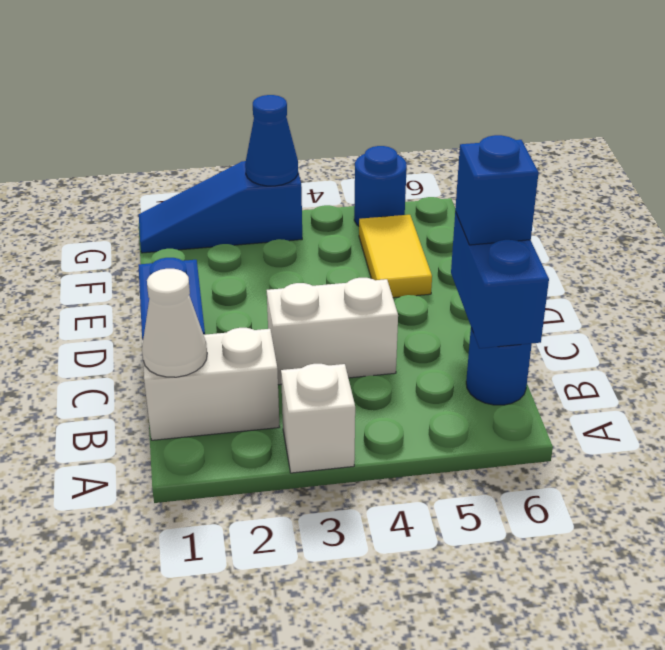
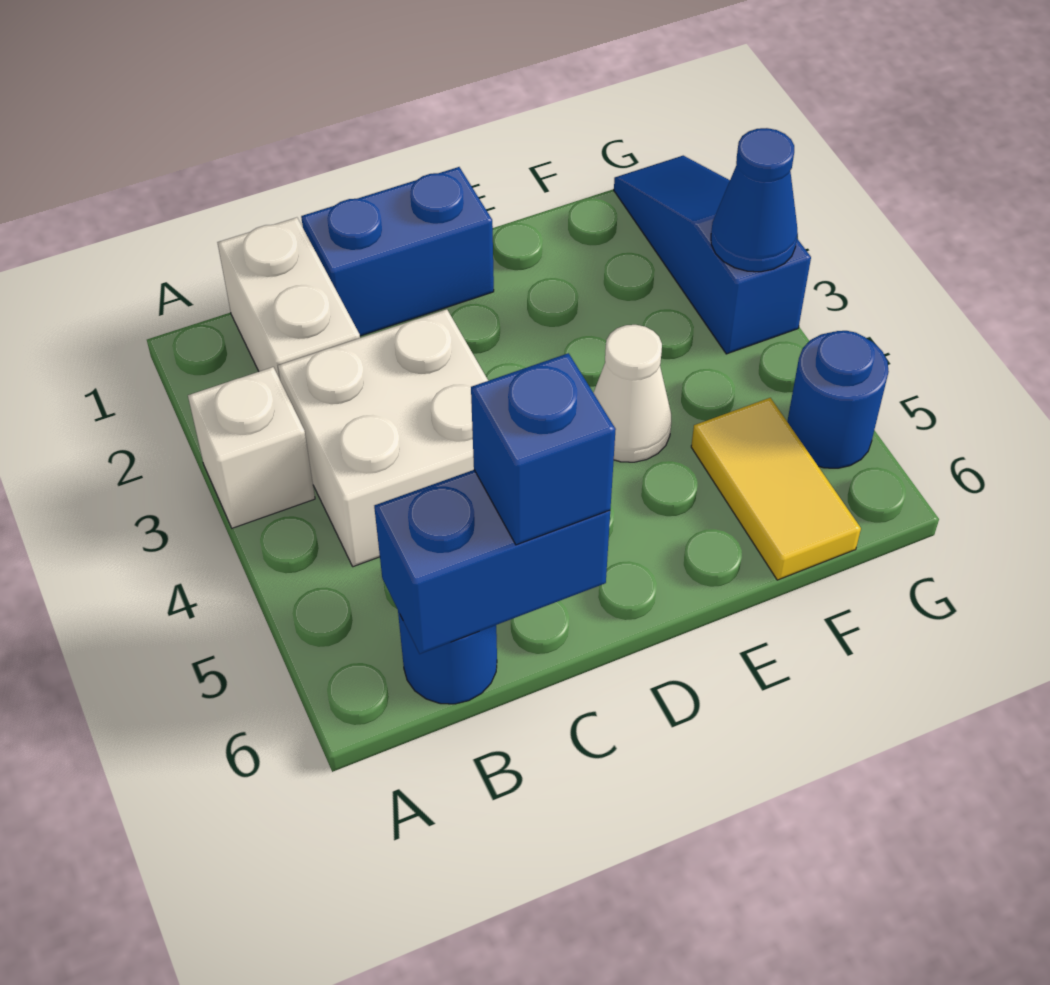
white 1x1 cone [142,269,207,377] -> white 1x1 cone moved to [594,325,671,462]
white 1x2 brick [267,278,398,385] -> white 2x2 brick [278,309,488,567]
yellow 1x2 tile [359,215,432,298] -> yellow 1x2 tile turned to [691,398,861,580]

